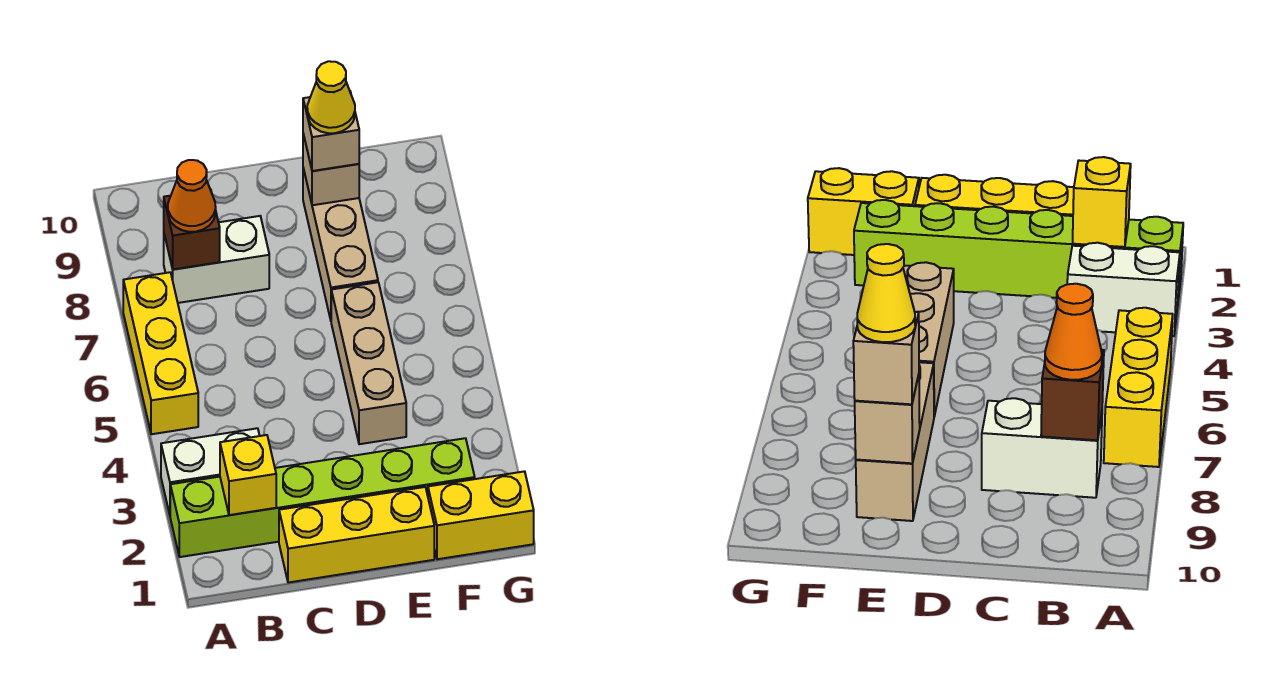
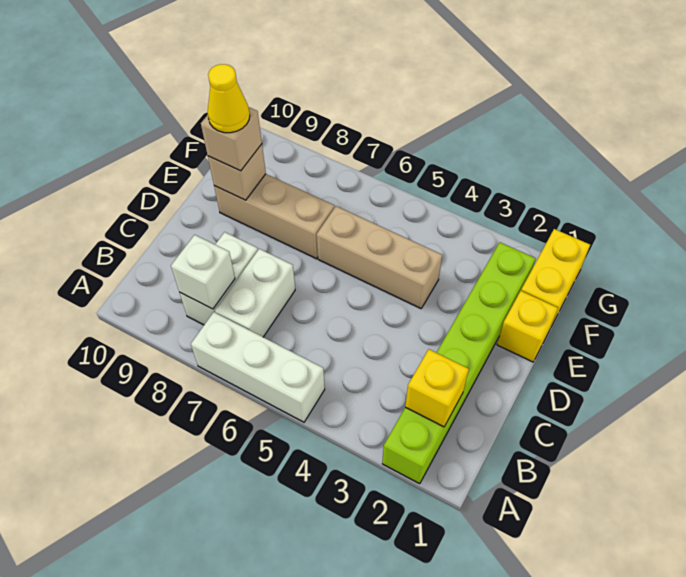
white 1x2 brick [161,428,260,514] -> white 1x2 brick moved to [215,249,295,337]
yellow 1x3 brick [123,272,198,434] -> white 1x3 brick [191,312,325,422]
brown 1x1 brick [164,189,220,269] -> white 1x1 brick [171,235,235,309]
orange 1x1 cone [168,160,216,232] -> none
yellow 1x3 brick [279,487,434,583] -> yellow 1x1 brick [497,291,558,362]

